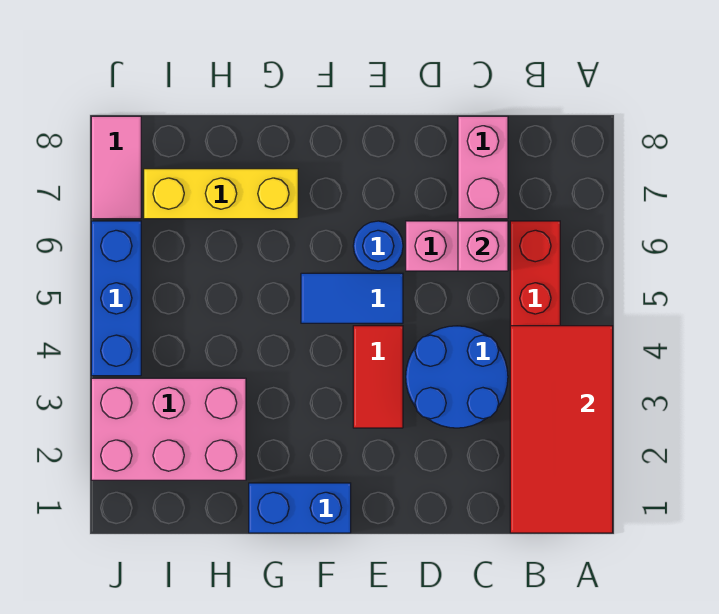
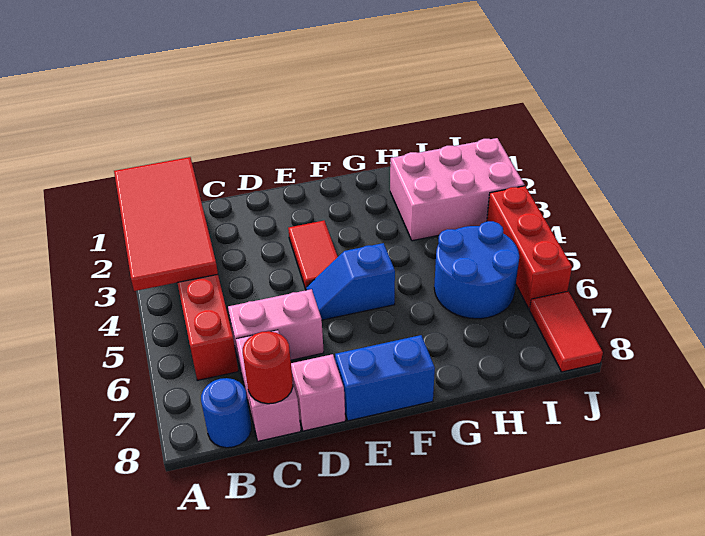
blue 2x2 round brick [406,326,508,428] -> blue 2x2 round brick moved to [434,221,519,319]
pink 1x1 brick [458,221,508,271] -> pink 1x1 brick moved to [291,354,345,431]
none -> red 1x1 round brick [243,331,293,404]
blue 1x2 tile [301,273,403,323] -> blue 1x2 slope [306,243,395,320]
blue 1x1 round brick [353,221,403,271] -> blue 1x1 round brick moved to [201,378,251,448]
blue 1x2 brick [249,483,351,533] -> blue 1x2 brick moved to [335,335,435,421]
yellow 1x3 brick [144,169,298,219] -> none
blue 1x3 brick [91,221,141,376] -> red 1x3 brick [487,186,572,309]
pink 1x2 tile [91,116,141,219] -> red 1x2 tile [529,291,603,372]

